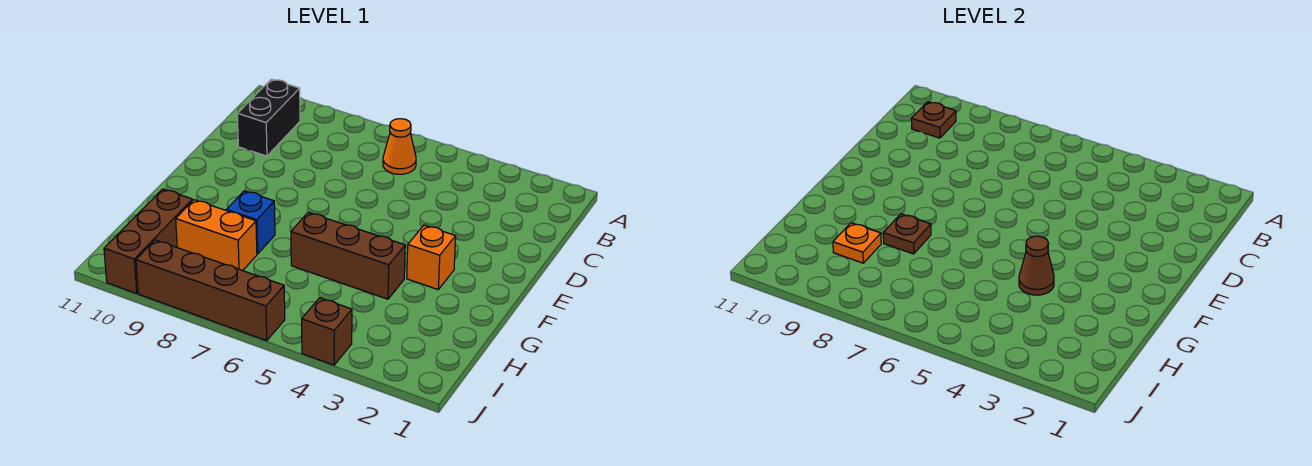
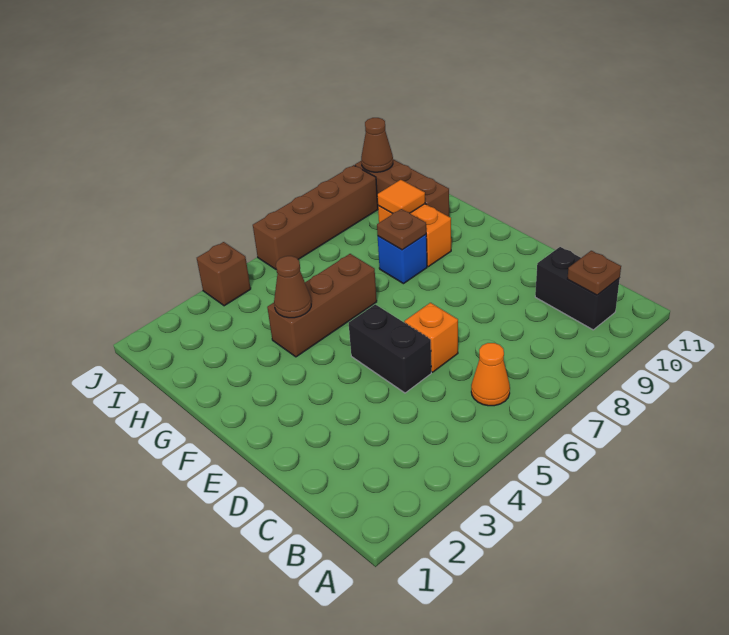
none -> black 1x2 brick [349,304,431,393]
orange 1x1 brick [407,225,456,289] -> orange 1x1 brick moved to [404,303,458,372]
orange 1x2 brick [176,200,257,271] -> orange 1x2 brick turned to [378,204,451,267]
orange 1x1 plate [833,223,881,263] -> orange 1x1 tile [377,180,425,213]
none -> brown 1x1 cone [361,118,393,172]

